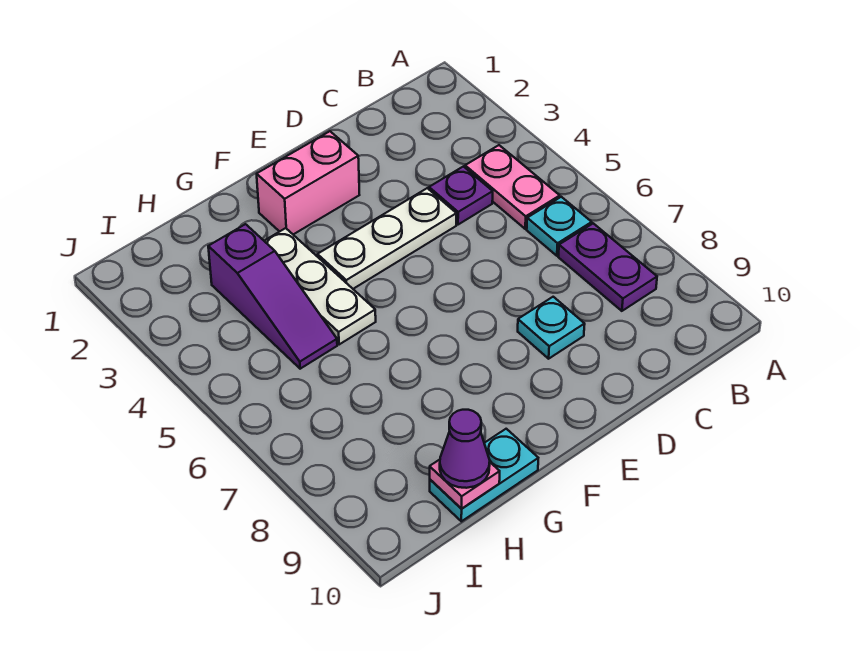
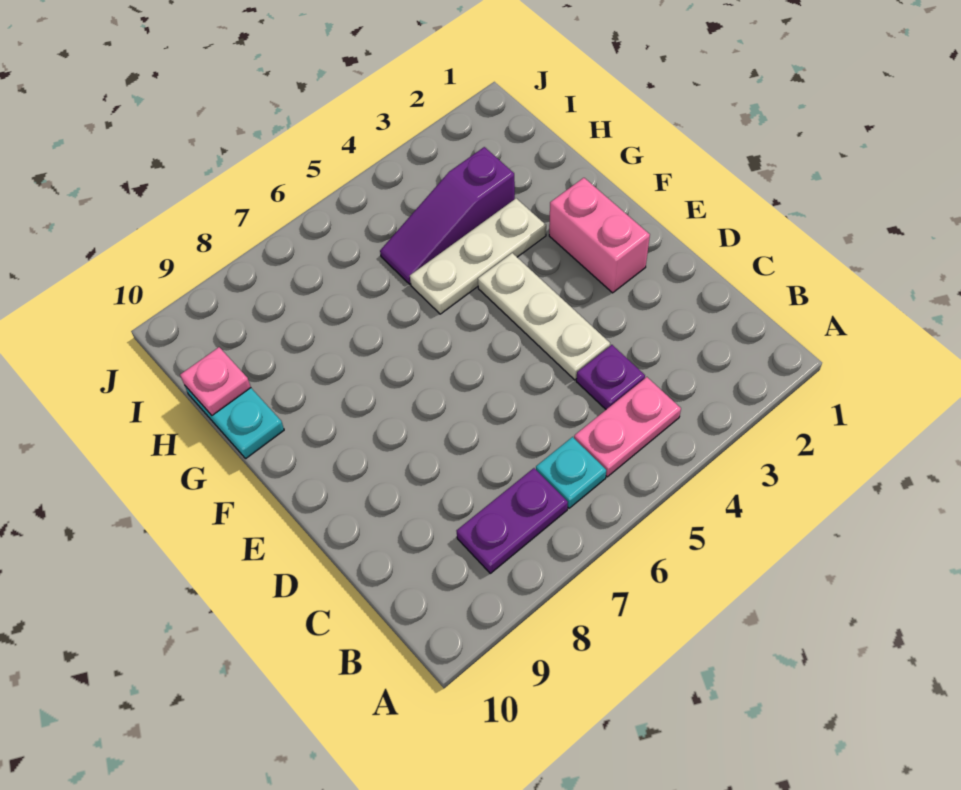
cyan 1x1 plate [518,297,585,359] -> none
purple 1x1 cone [440,410,490,488] -> none

